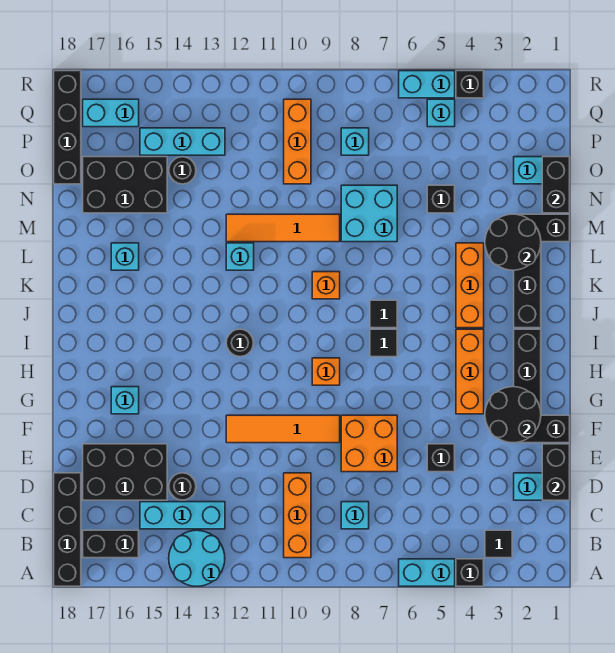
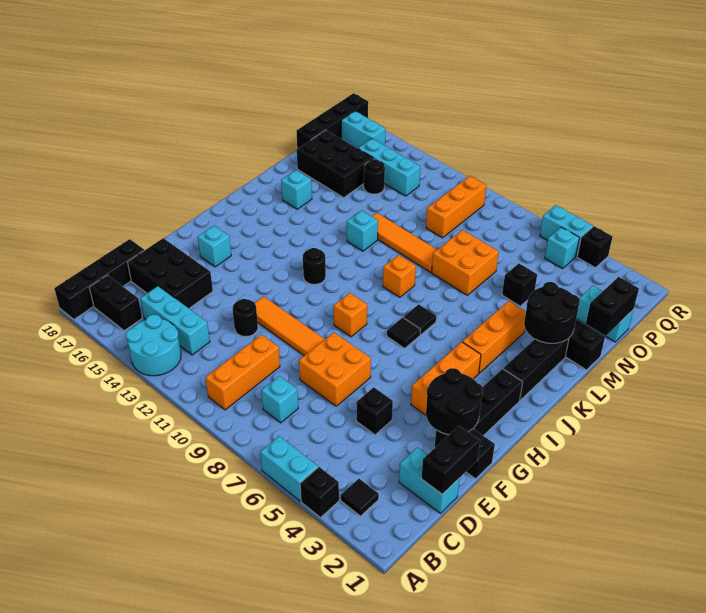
black 1x1 round brick [169,473,196,500] -> black 1x1 round brick moved to [232,299,258,337]
cyan 2x2 brick [341,185,397,242] -> orange 2x2 brick [432,230,499,295]
cyan 1x1 brick [341,128,369,155] -> none

